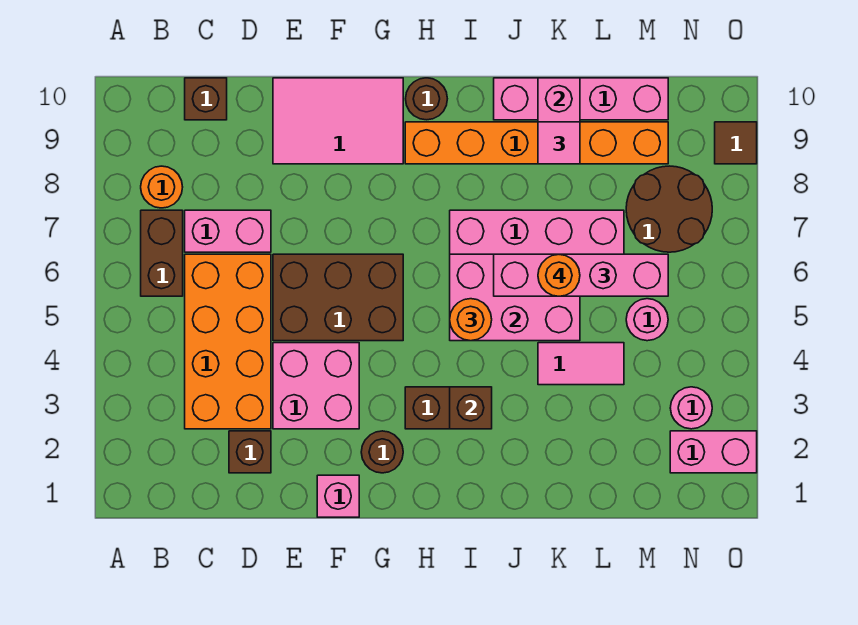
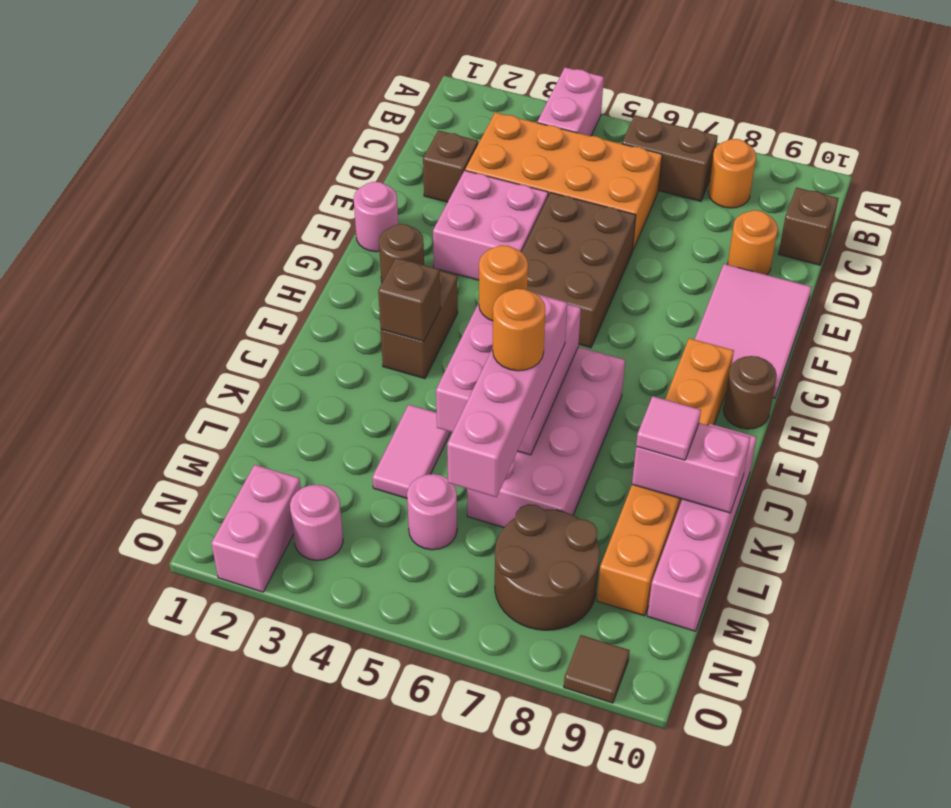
pink 1x2 brick [185,210,271,252] -> pink 1x2 brick moved to [537,67,604,136]
none -> orange 1x1 round brick [728,210,778,275]
pink 1x1 brick [317,475,359,517] -> pink 1x1 round brick [354,182,398,252]

